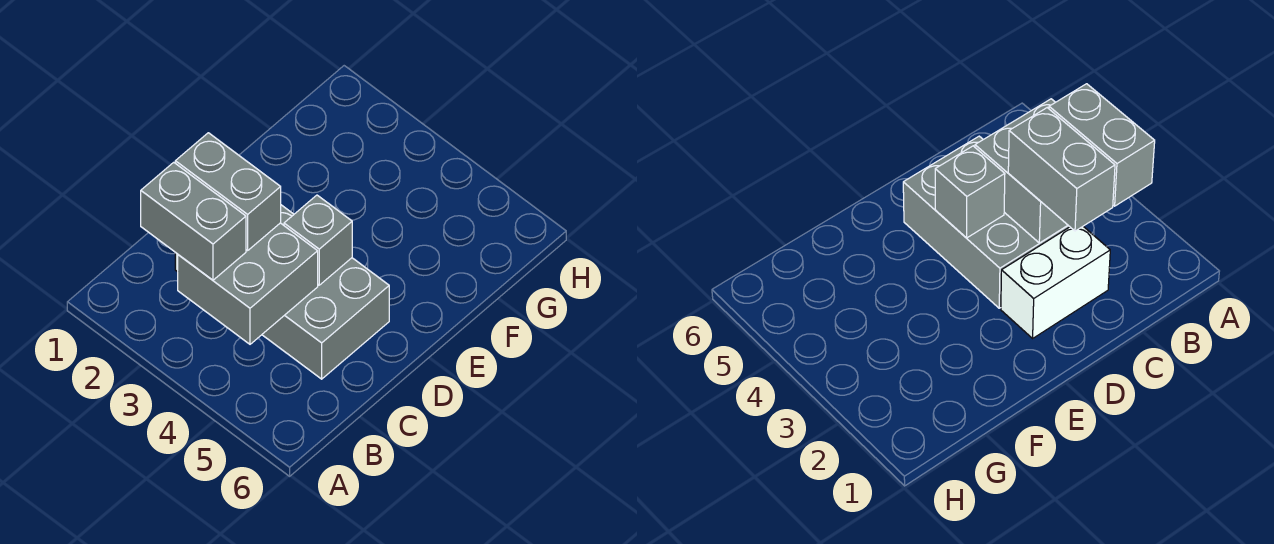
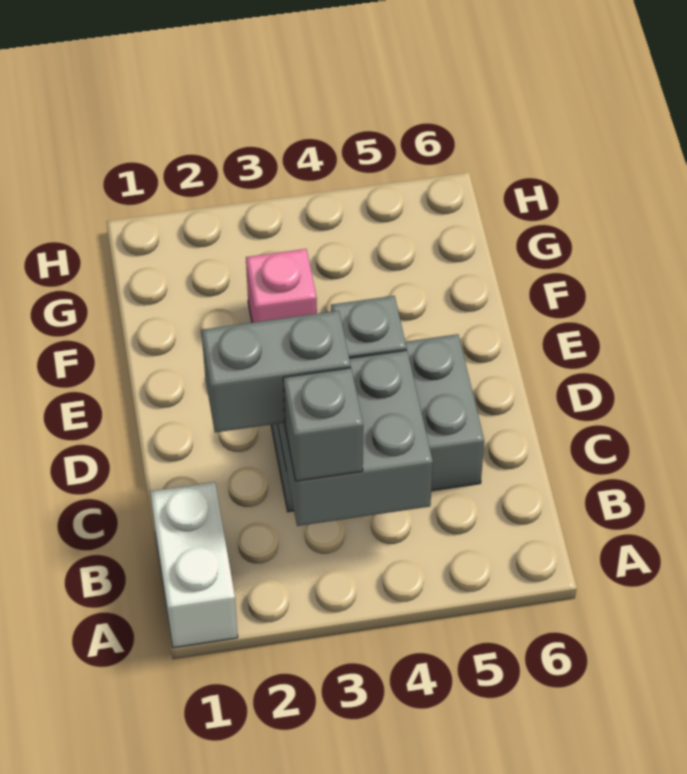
grey 1x2 brick [141,162,246,280] -> grey 1x1 brick [283,368,363,481]
white 1x2 brick [1001,227,1110,338] -> white 1x2 brick moved to [150,482,238,648]
none -> pink 1x1 brick [246,249,317,323]

